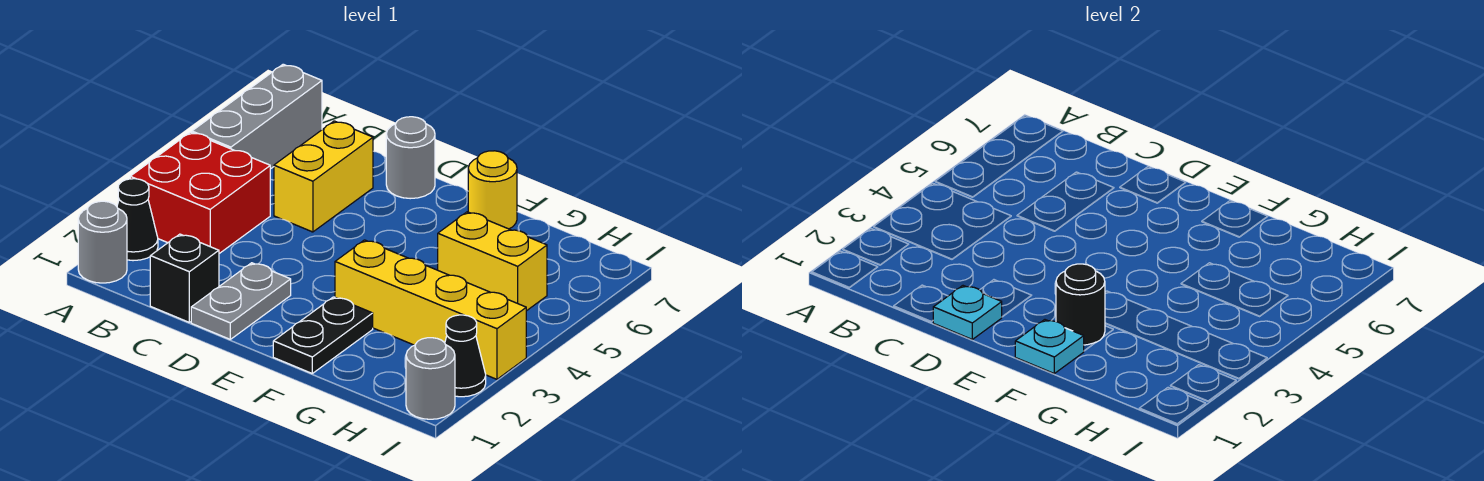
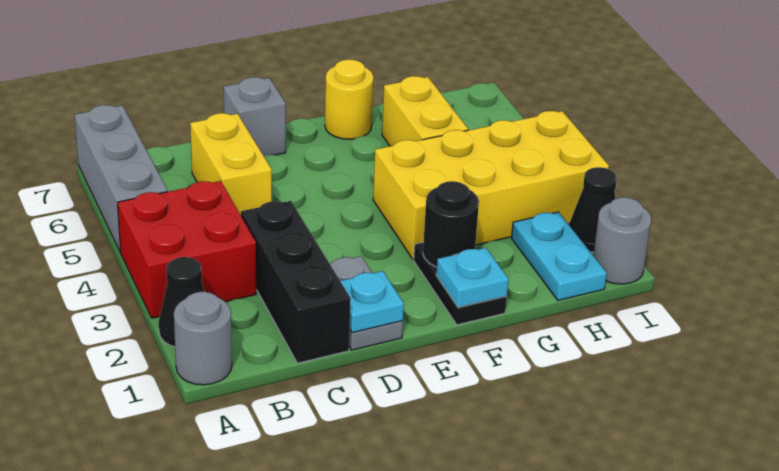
black 1x1 brick [150,234,219,322] -> black 1x3 brick [241,201,351,363]
grey 1x1 round brick [386,117,435,199] -> grey 1x1 brick [224,77,286,156]
yellow 1x4 brick [335,240,526,379] -> yellow 2x4 brick [373,111,609,259]
yellow 1x2 brick [438,212,547,311] -> yellow 1x2 brick turned to [382,76,468,146]
none -> cyan 1x2 plate [512,212,607,300]

